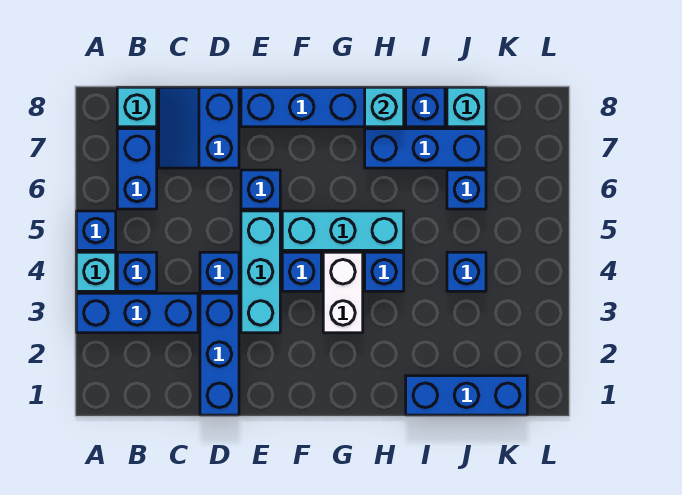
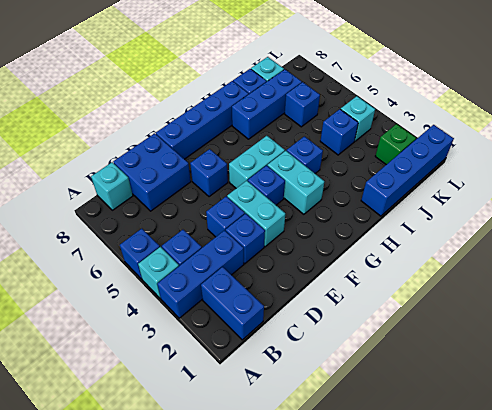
blue 1x2 brick [117,129,157,209] -> blue 1x2 brick moved to [201,267,264,340]
blue 2x2 slope [159,87,239,168] -> blue 2x2 brick [113,133,191,211]
blue 1x3 brick [200,293,239,415] -> blue 1x1 brick [226,213,265,264]
cyan 1x3 brick [241,211,280,333] -> cyan 1x2 brick [227,181,285,247]
cyan 1x3 brick [282,211,404,250] -> cyan 1x2 brick [229,136,285,188]
white 1x2 brick [323,252,363,333] -> cyan 1x2 brick [267,151,324,214]
cyan 1x1 brick [365,87,404,127] -> cyan 1x1 brick moved to [341,96,375,141]
blue 1x3 brick [406,376,527,415] -> blue 1x4 brick [361,125,454,216]
none -> green 1x1 brick [375,124,416,165]

